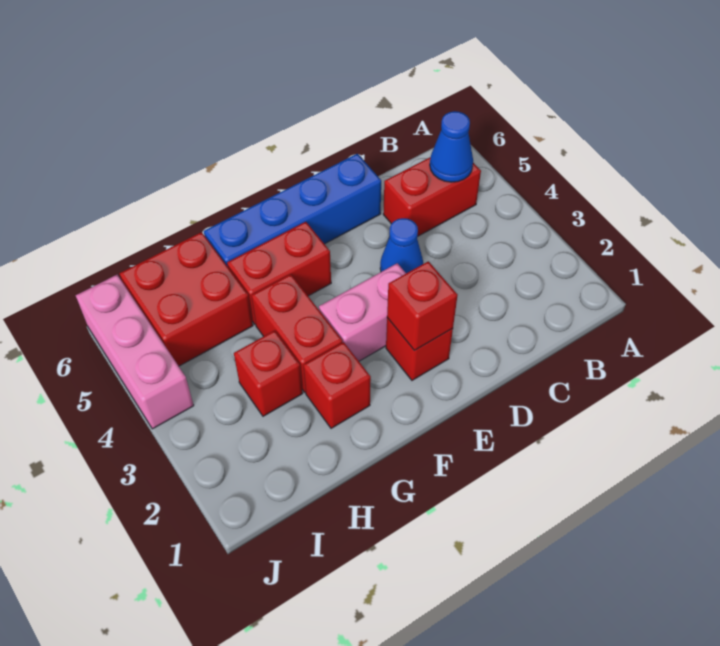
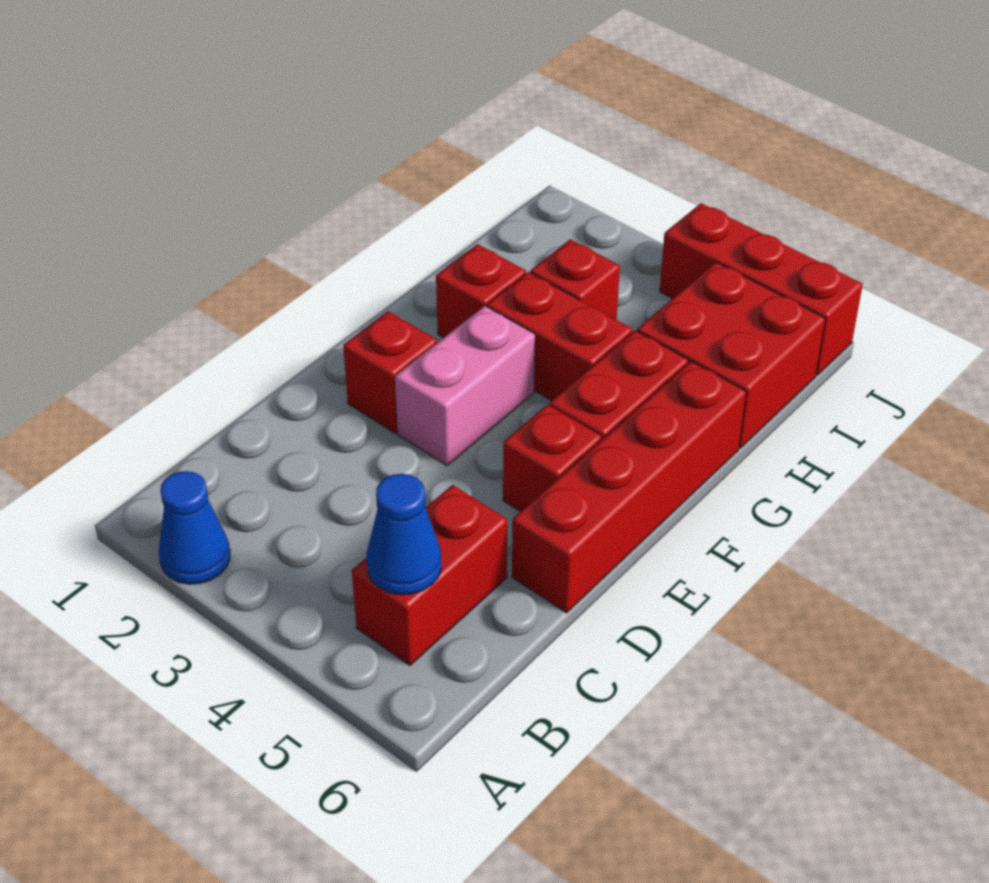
blue 1x1 cone [380,218,423,273] -> blue 1x1 cone moved to [159,471,230,584]
blue 1x4 brick [204,154,381,267] -> red 1x4 brick [512,361,746,613]
red 1x1 brick [387,261,458,351] -> red 1x1 brick moved to [503,404,602,512]
pink 1x3 brick [76,275,194,429] -> red 1x3 brick [660,203,863,375]

